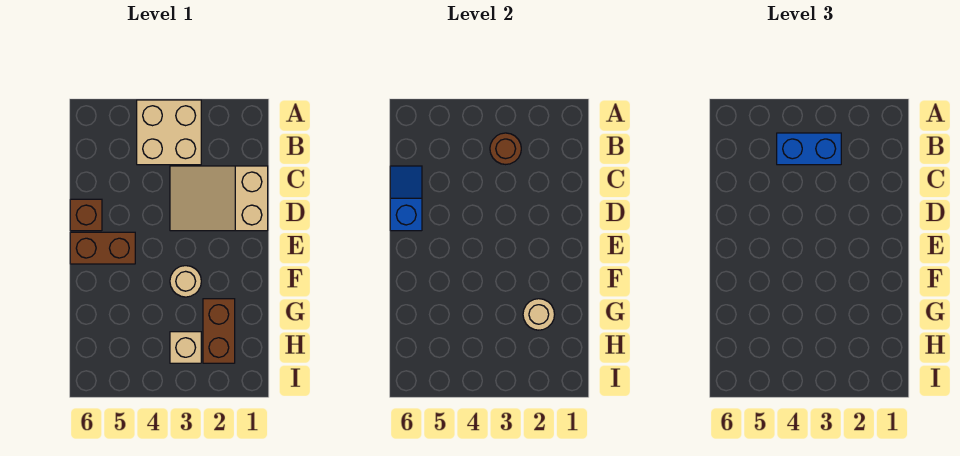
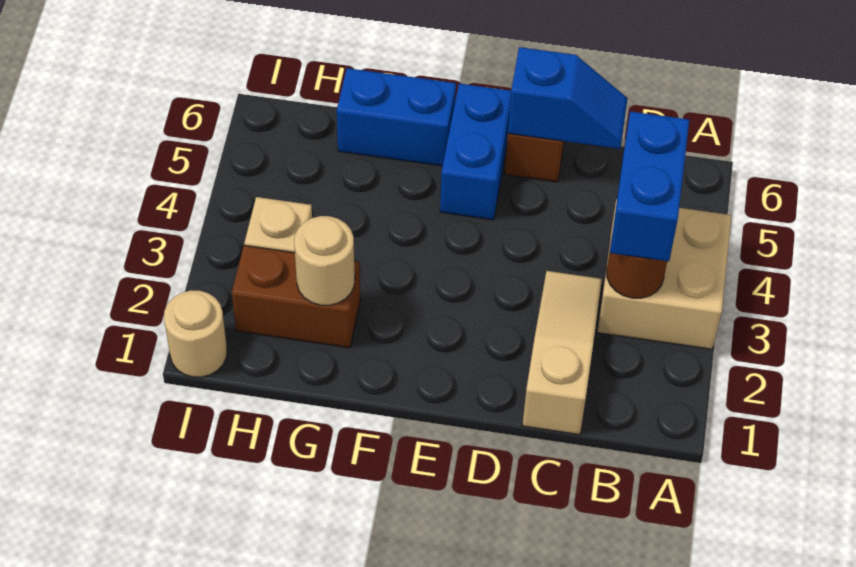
tan 2x3 slope [170,166,268,231] -> tan 1x3 slope [522,271,602,435]
brown 1x2 brick [70,232,135,264] -> blue 1x2 brick [440,84,511,220]
tan 1x1 round brick [170,266,201,297] -> tan 1x1 round brick moved to [164,290,227,377]
none -> blue 1x2 brick [337,68,456,166]

